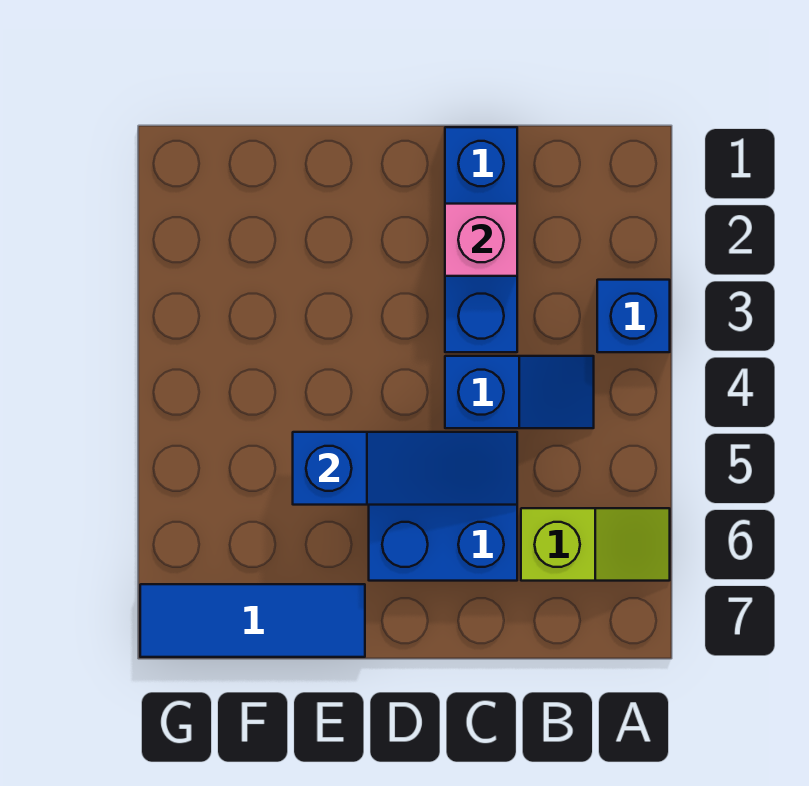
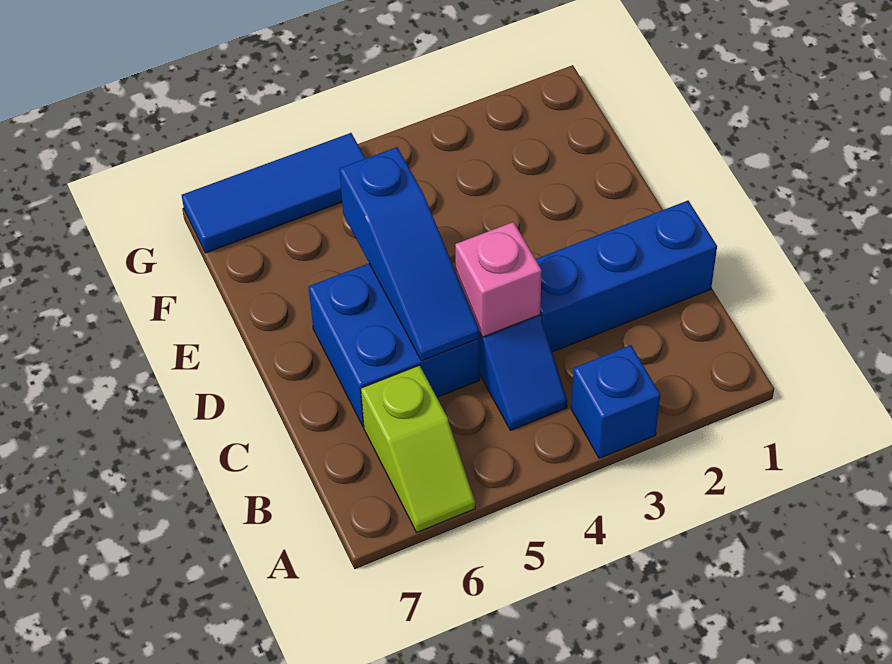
pink 1x1 brick [445,204,517,276] -> pink 1x1 brick moved to [455,222,542,337]
blue 1x3 tile [140,584,365,657] -> blue 1x3 tile turned to [182,133,365,253]

